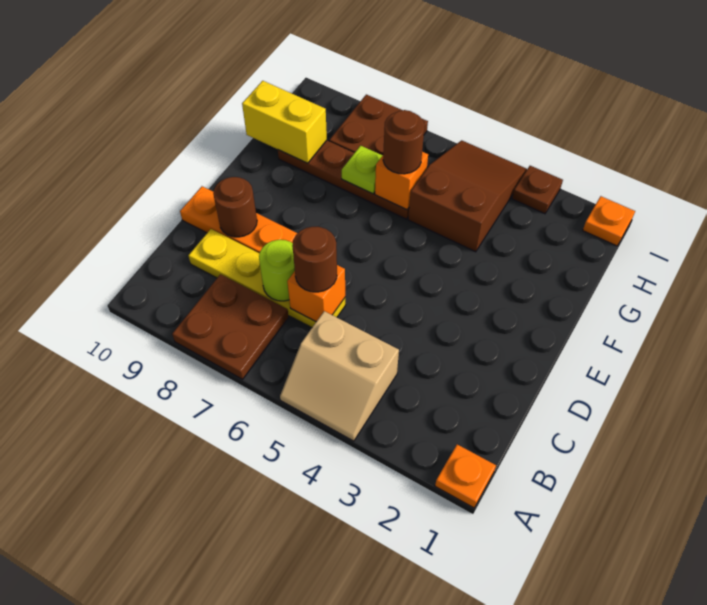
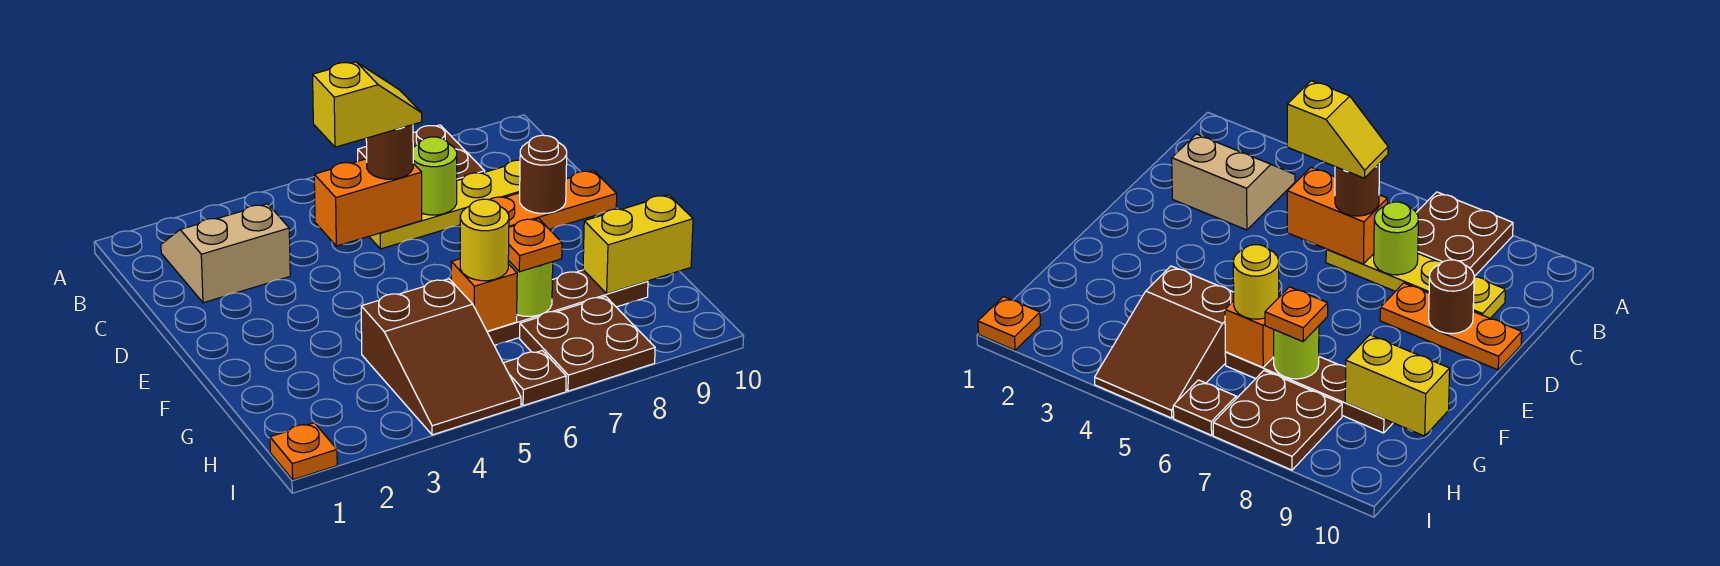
orange 1x1 plate [435,444,496,508] -> orange 1x1 plate moved to [508,218,562,272]
tan 2x2 slope [280,311,399,441] -> tan 2x2 slope moved to [161,204,290,303]
none -> yellow 1x2 slope [313,62,422,147]
orange 1x1 brick [287,265,345,322] -> orange 1x2 brick [314,159,422,246]
brown 1x1 round brick [383,110,425,174] -> yellow 1x1 round brick [460,199,509,281]
lime 1x1 plate [342,146,383,194] -> lime 1x1 round brick [508,261,553,316]
brown 1x1 plate [512,166,563,214] -> brown 1x1 plate moved to [503,351,566,406]

